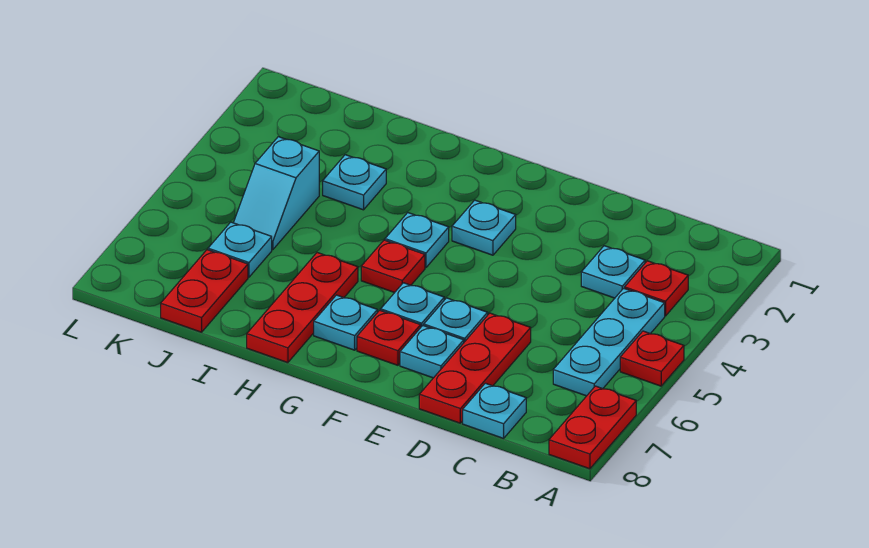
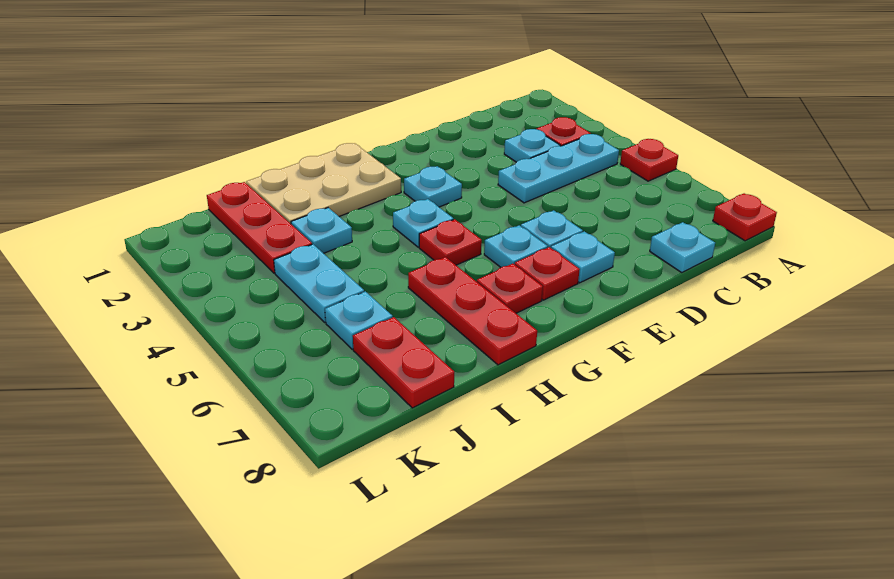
red 1x2 plate [549,386,636,469] -> red 1x1 plate [713,193,777,241]
cyan 1x3 plate [553,288,665,396] -> cyan 1x3 plate turned to [498,134,619,203]
red 1x3 plate [419,313,531,423] -> red 1x3 plate moved to [207,182,312,273]
none -> tan 2x3 plate [246,143,401,224]
cyan 1x1 plate [314,295,377,350] -> red 1x1 plate [477,264,543,313]
cyan 1x2 slope [233,137,319,250] -> cyan 1x2 plate [274,244,364,322]

